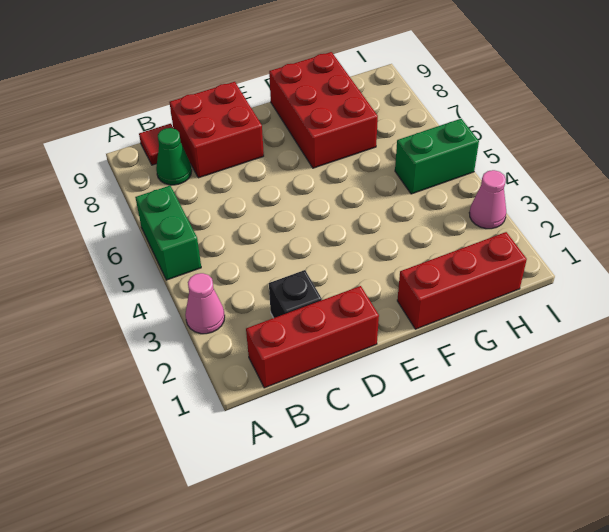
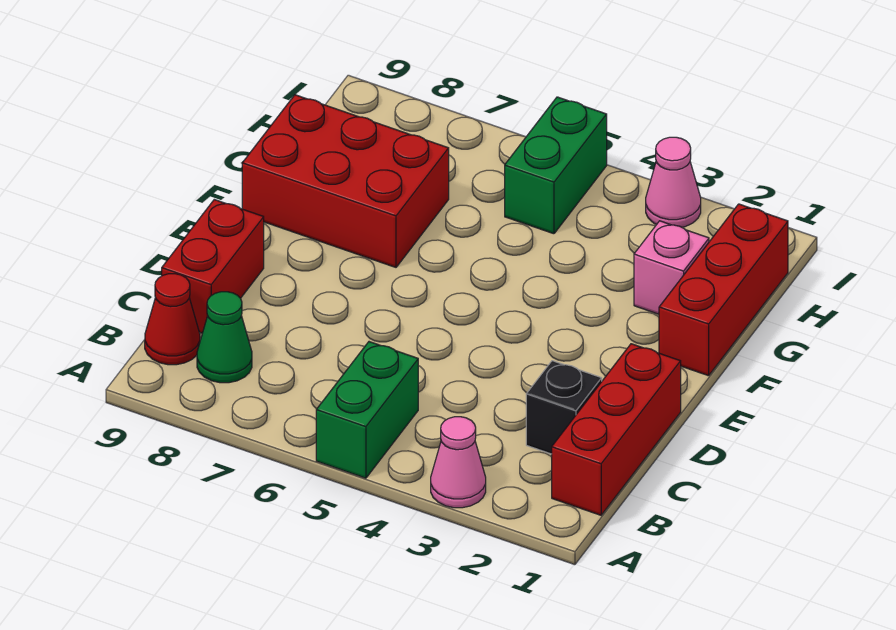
green 1x2 brick [135,186,201,280] -> green 1x2 brick turned to [316,342,418,478]
red 1x1 tile [139,124,183,165] -> red 1x1 cone [145,274,200,365]
red 2x2 brick [170,82,264,178] -> red 1x2 brick [162,200,264,333]
none -> pink 1x1 brick [634,221,709,314]

